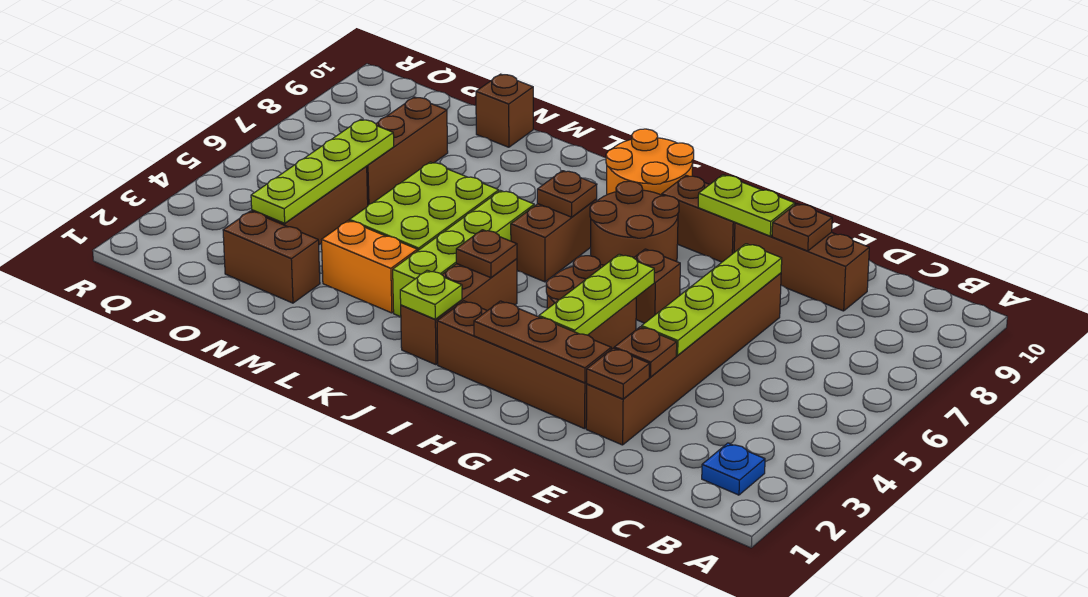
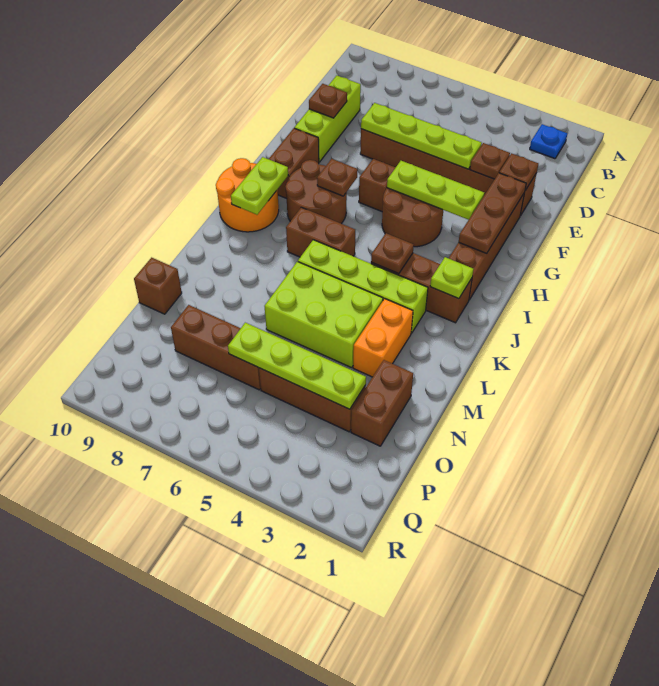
brown 1x3 brick [734,223,869,311] -> lime 1x3 brick [294,75,361,162]
lime 1x2 plate [698,175,795,236] -> lime 1x2 plate moved to [231,157,288,215]
brown 1x1 plate [537,171,597,217] -> brown 1x1 plate moved to [317,159,358,196]

